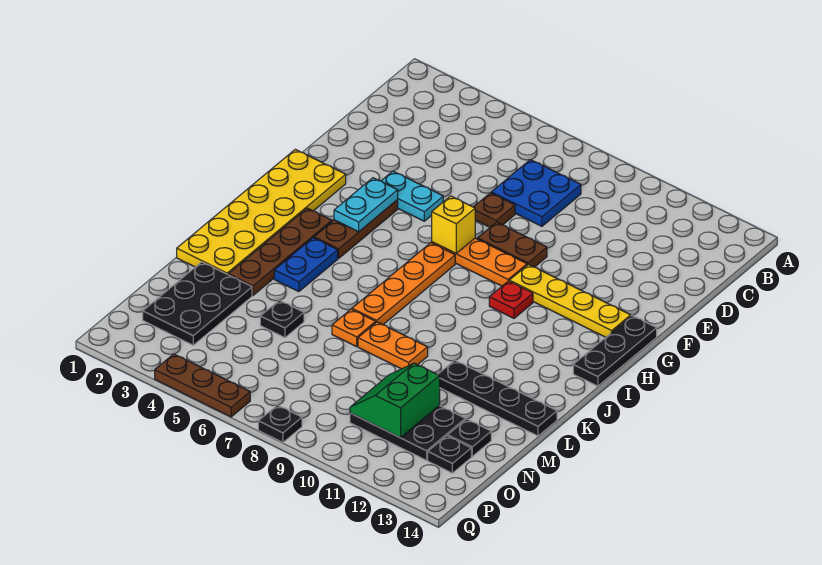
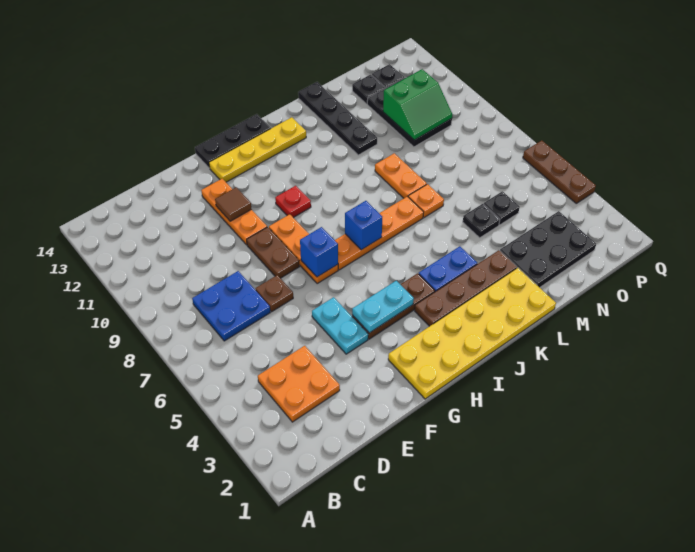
none -> orange 2x2 plate [258,346,340,422]
none -> orange 1x3 plate [201,179,267,245]
none -> brown 1x1 tile [215,187,251,221]
yellow 1x1 brick [432,196,475,253] -> blue 1x1 brick [300,227,338,277]
yellow 1x4 plate [509,264,631,337] -> yellow 1x4 plate turned to [209,117,306,182]
none -> blue 1x1 brick [345,201,382,250]
black 1x1 plate [258,405,302,442] -> black 1x1 plate moved to [484,191,520,225]

